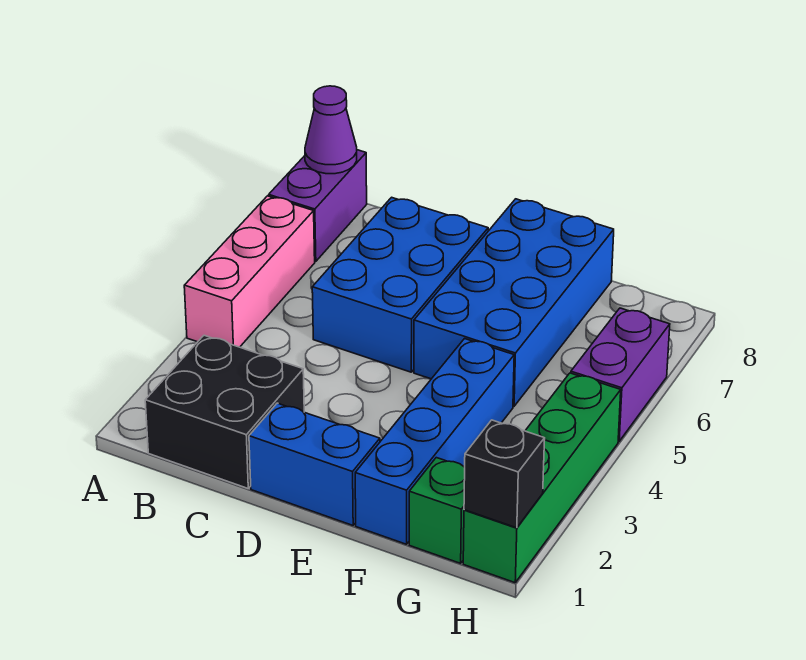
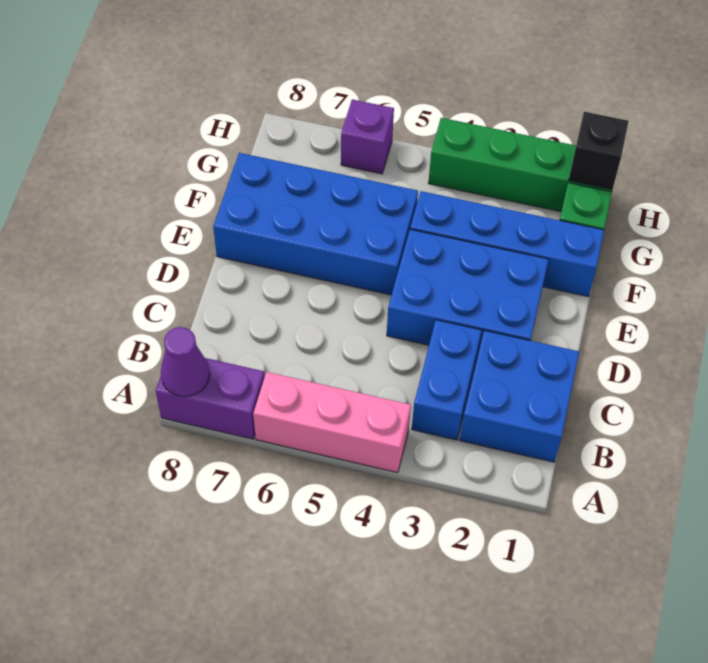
black 2x2 brick [145,335,304,488] -> blue 2x2 brick [460,331,579,462]
blue 2x3 brick [312,197,488,372] -> blue 2x3 brick moved to [387,229,549,353]
blue 1x2 brick [249,403,380,525] -> blue 1x2 brick moved to [412,320,482,440]
purple 1x2 brick [571,308,670,441] -> purple 1x1 brick [341,99,394,174]

